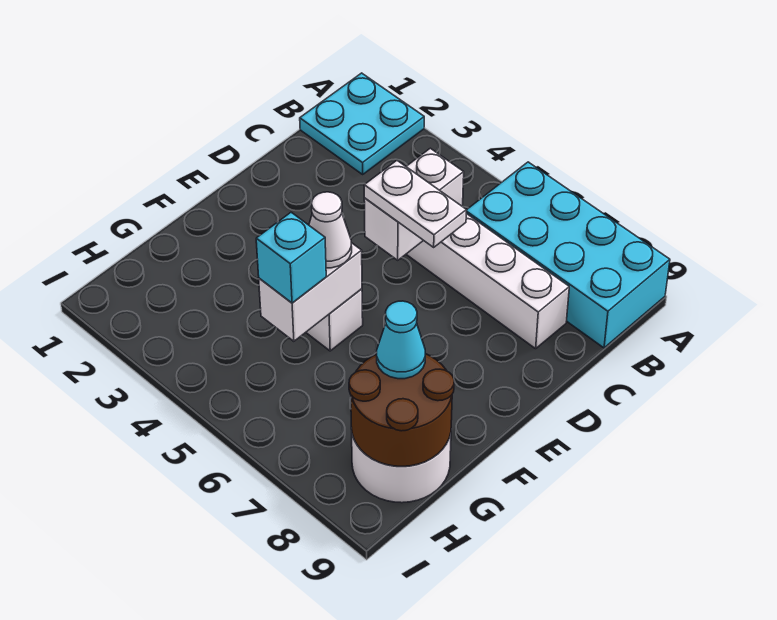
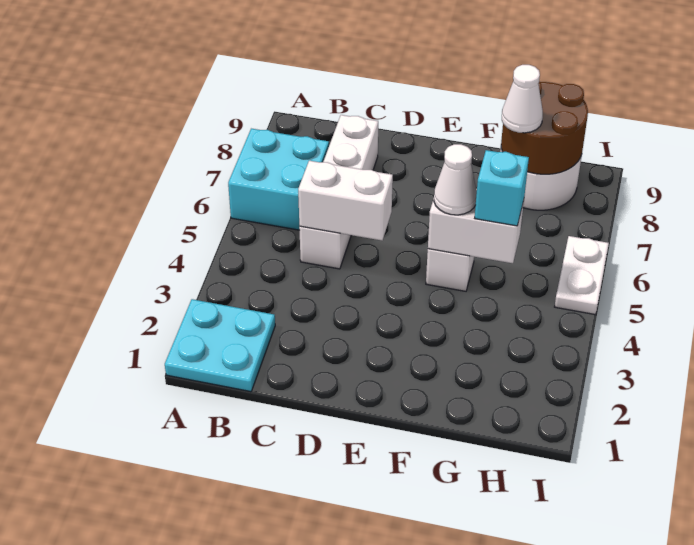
cyan 2x4 brick [466,162,670,348] -> cyan 2x2 brick [228,129,329,230]
white 1x2 plate [364,161,466,247] -> white 1x2 plate moved to [555,236,609,315]
cyan 1x1 cone [377,301,425,379] -> white 1x1 cone [502,65,543,133]

